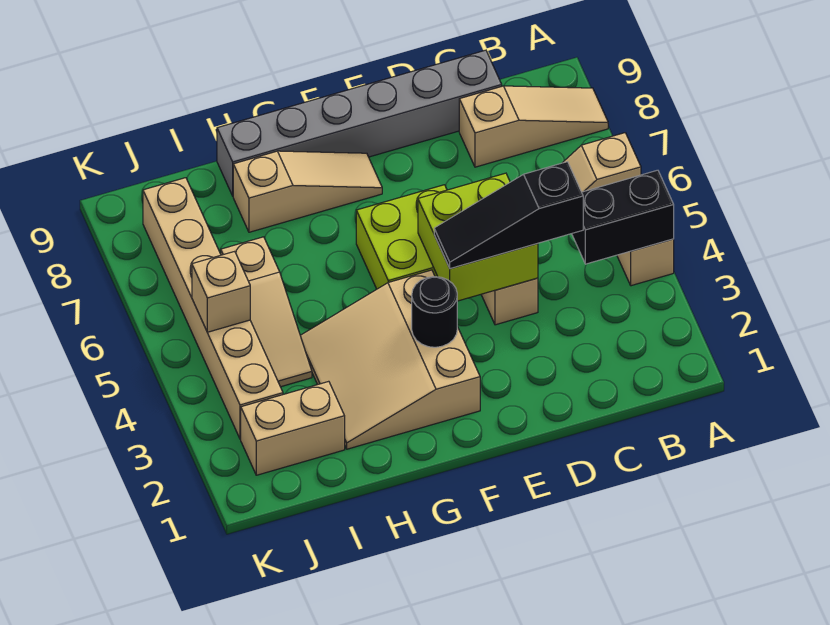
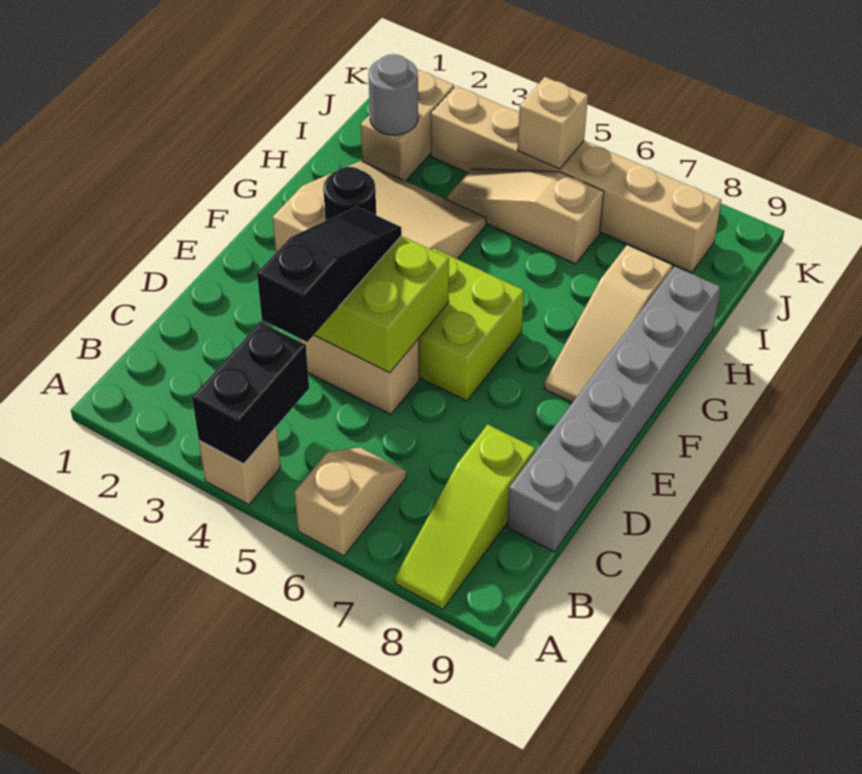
tan 1x3 slope [459,86,608,167] -> lime 1x3 slope [395,425,535,609]
none -> grey 1x1 round brick [368,54,418,135]

